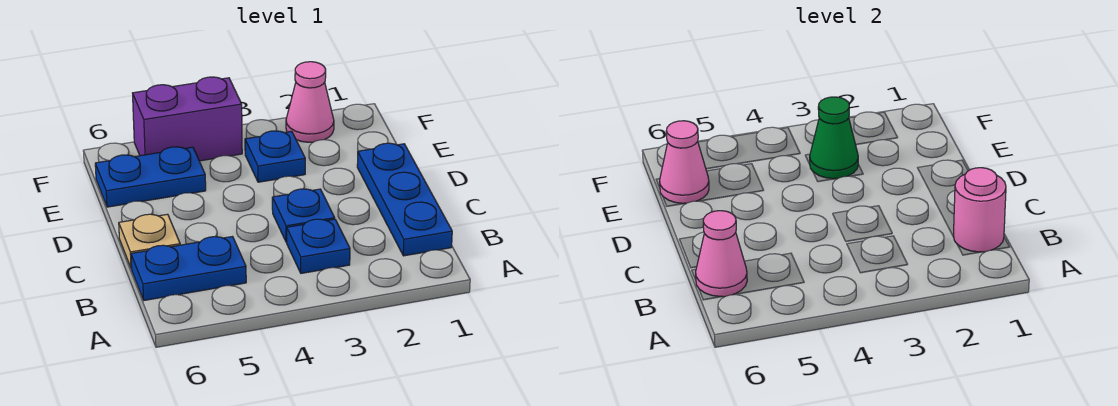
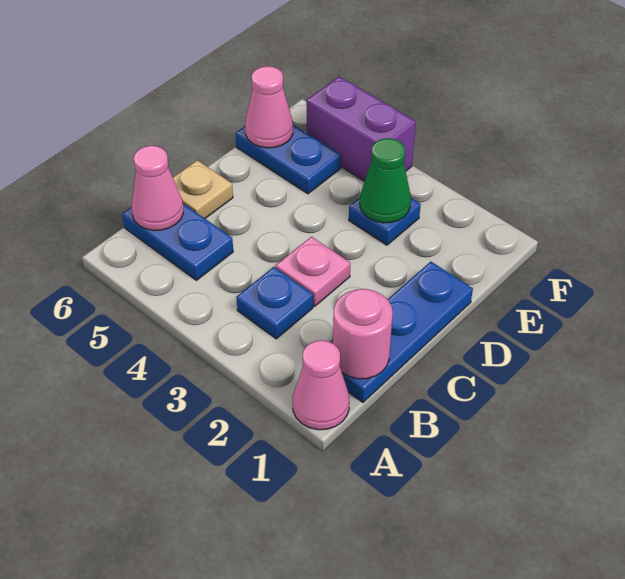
blue 1x1 plate [272,189,335,242] -> pink 1x1 plate [276,237,350,306]
pink 1x1 cone [286,62,334,142] -> pink 1x1 cone moved to [292,340,350,430]

